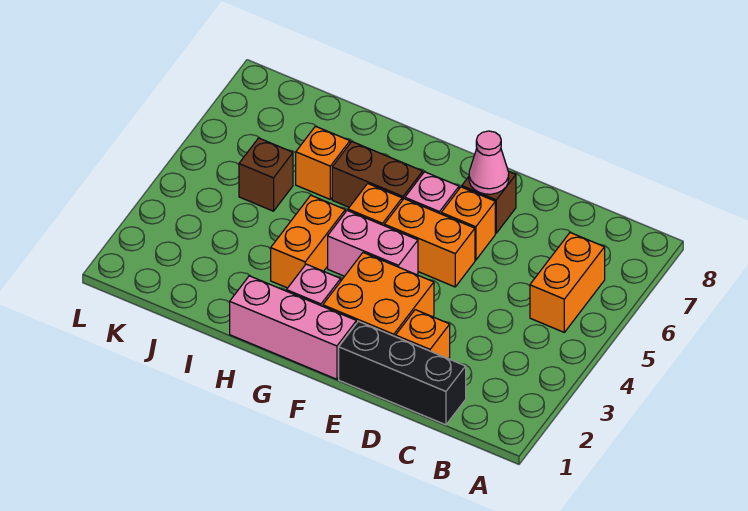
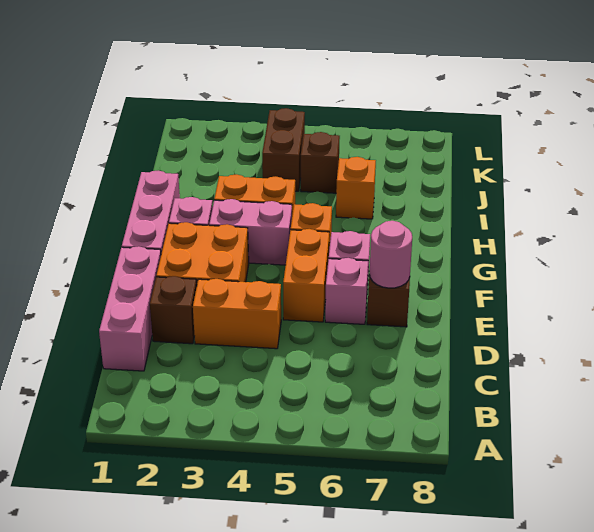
orange 1x2 brick [530,233,605,332] -> orange 1x2 brick moved to [193,279,281,349]
black 1x3 brick [339,321,466,425] -> pink 1x3 brick [99,246,161,371]
orange 1x1 brick [396,310,450,359] -> brown 1x1 brick [150,276,197,344]
orange 1x1 brick [441,187,495,260] -> pink 1x1 brick [325,258,368,324]
pink 1x1 cone [469,131,509,194] -> pink 1x1 round brick [370,221,412,288]
pink 1x2 brick [328,210,418,276] -> pink 1x2 brick turned to [209,199,292,265]
brown 1x2 brick [332,142,423,207] -> brown 1x2 brick moved to [262,108,305,191]

